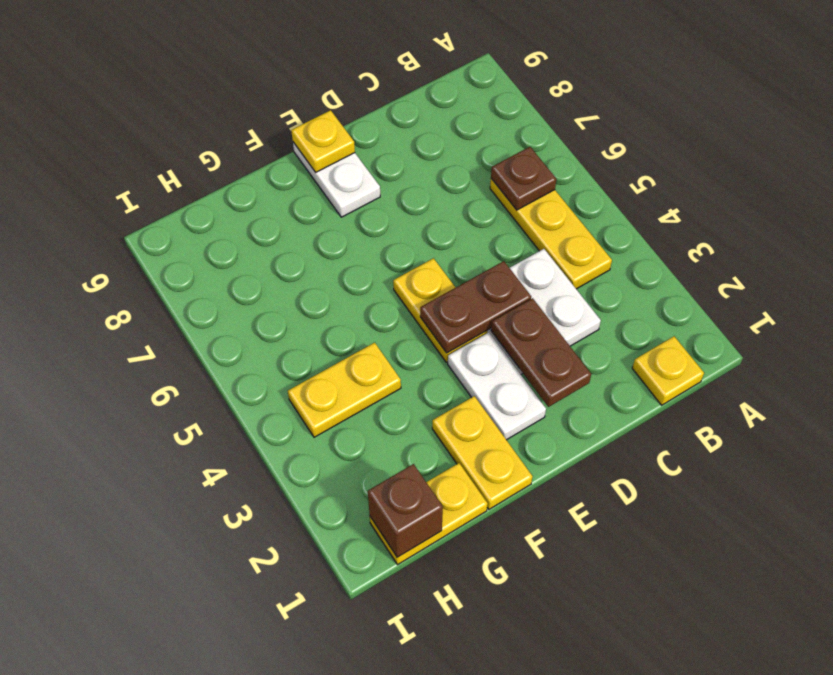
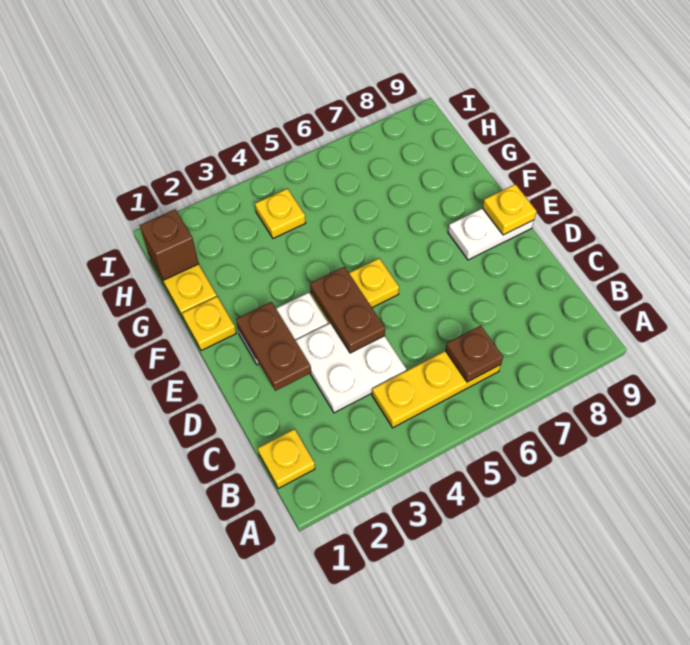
brown 1x2 plate [491,298,591,407] -> brown 1x2 plate turned to [236,302,311,391]
yellow 1x2 plate [432,396,533,509] -> yellow 1x1 plate [182,297,236,351]
yellow 1x2 plate [288,343,401,437] -> yellow 1x1 plate [255,189,306,238]

